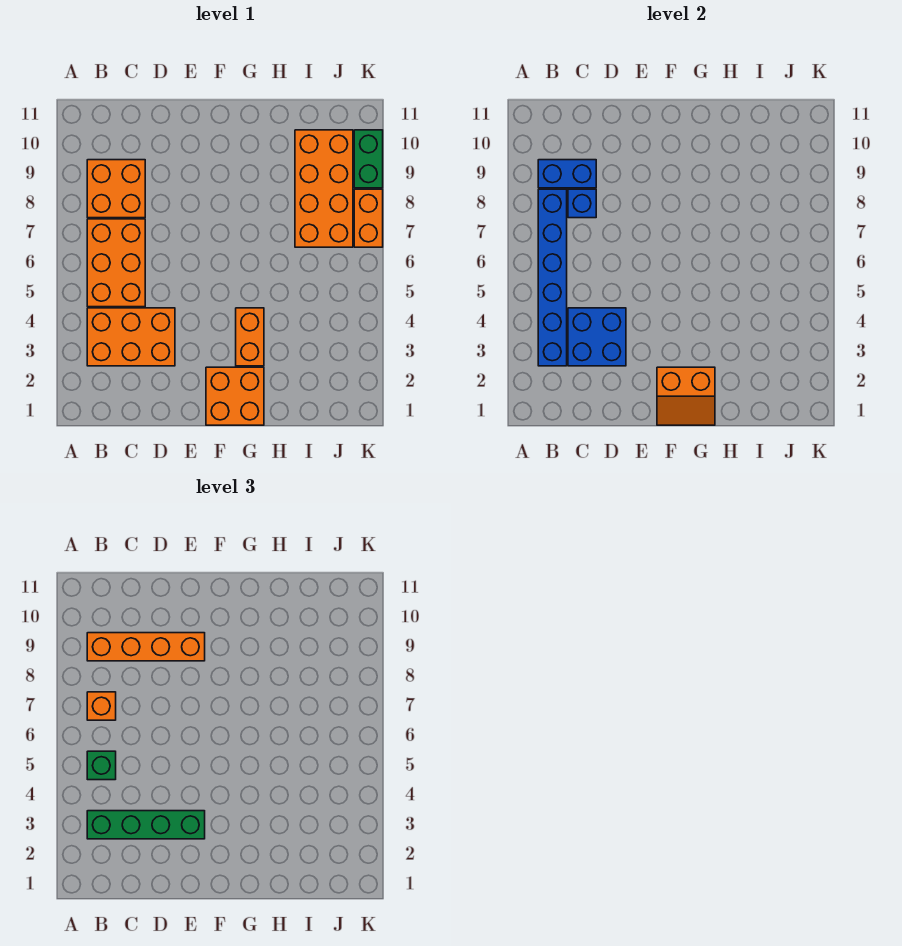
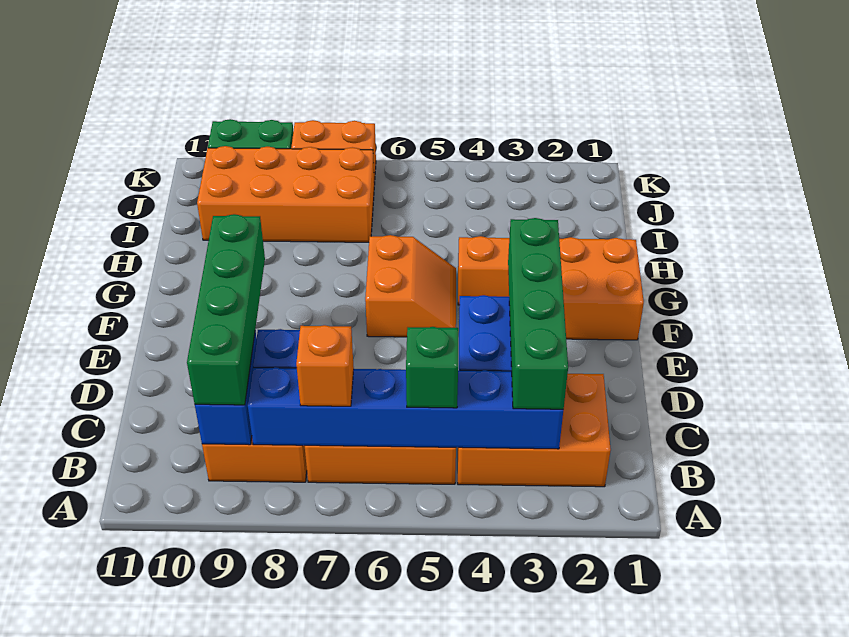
orange 2x3 brick [87,308,175,366] -> orange 2x3 brick turned to [458,374,611,487]
orange 1x4 brick [87,633,205,661] -> green 1x4 brick [187,214,265,405]
orange 2x2 slope [657,367,715,425] -> orange 2x2 slope moved to [365,235,456,337]

